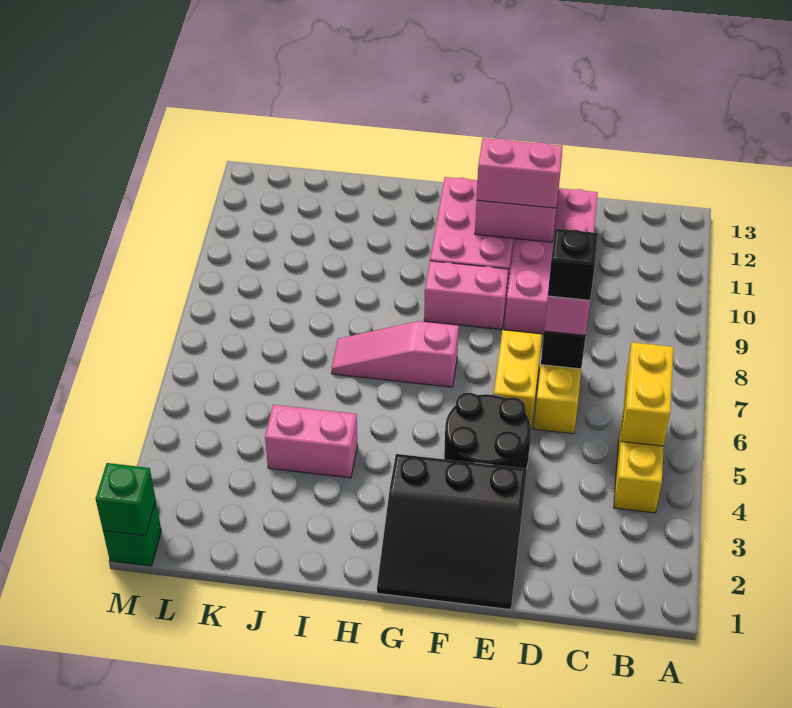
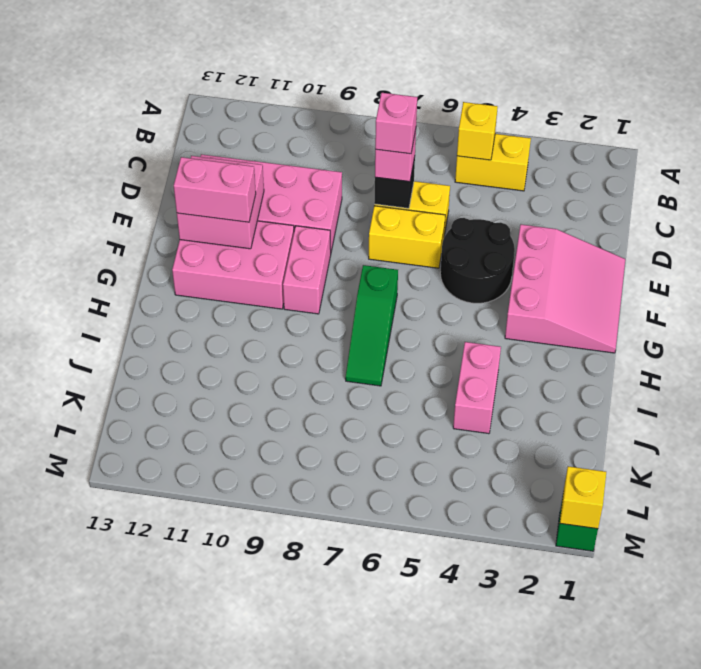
yellow 1x2 brick [621,342,673,446] -> yellow 1x1 brick [457,102,498,160]
black 1x1 brick [548,229,598,300] -> pink 1x1 brick [375,93,417,154]
black 3x3 slope [377,454,527,610] -> pink 3x3 slope [505,225,625,353]
pink 1x2 brick [477,138,563,208] -> pink 1x2 brick turned to [174,157,256,222]
pink 1x3 slope [332,321,459,387] -> green 1x3 slope [345,265,398,386]
green 1x1 brick [96,463,156,536] -> yellow 1x1 brick [560,466,606,529]

